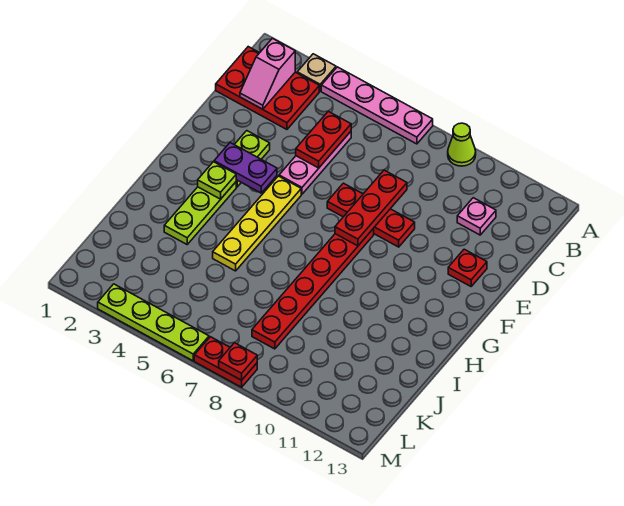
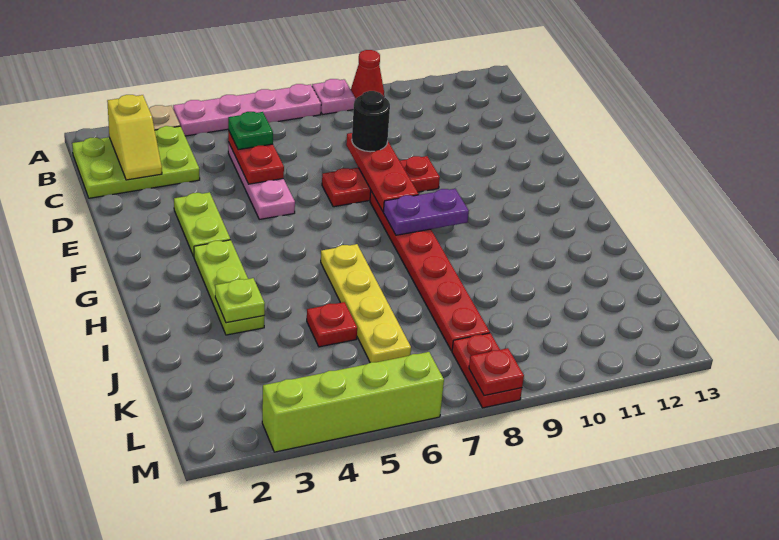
lime 1x1 cone [448,123,476,166] -> red 1x1 cone [351,50,384,99]
red 2x3 plate [216,47,319,129] -> lime 2x3 plate [72,126,200,198]
pink 1x2 slope [240,38,295,109] -> yellow 1x2 slope [107,95,162,180]
none -> green 1x1 plate [228,112,273,150]
pink 1x1 plate [457,198,496,235] -> pink 1x1 plate moved to [312,79,355,114]
none -> black 1x1 round brick [352,91,390,152]
red 1x1 plate [448,249,487,286] -> red 1x1 plate moved to [307,302,357,347]
purple 1x2 plate [214,143,277,193] -> purple 1x2 plate moved to [383,189,469,235]
yellow 1x4 plate [213,176,301,271] -> yellow 1x4 plate moved to [321,244,411,363]
lime 1x1 plate [198,162,236,199] -> lime 1x1 plate moved to [215,278,265,323]
lime 1x4 plate [98,284,209,361] -> lime 1x4 brick [262,352,444,452]
red 1x2 plate [194,337,257,387] -> red 1x2 plate turned to [452,333,522,408]

